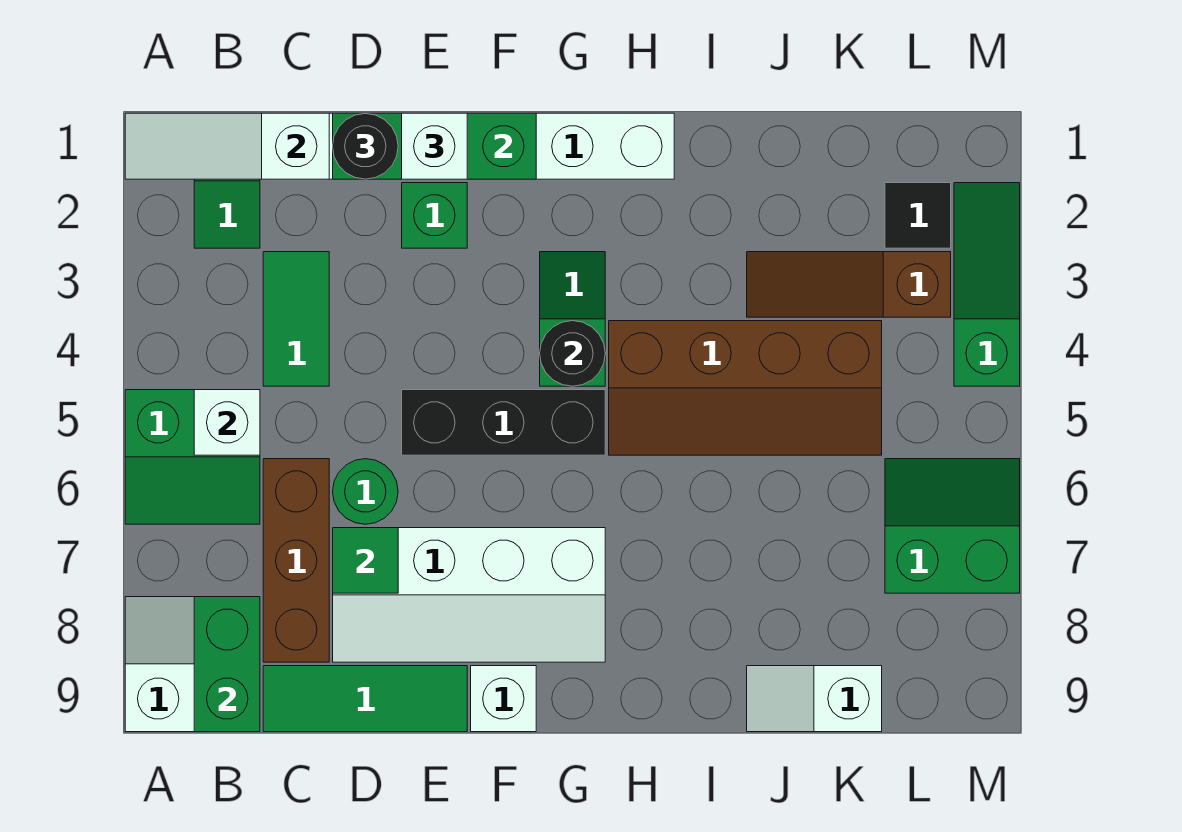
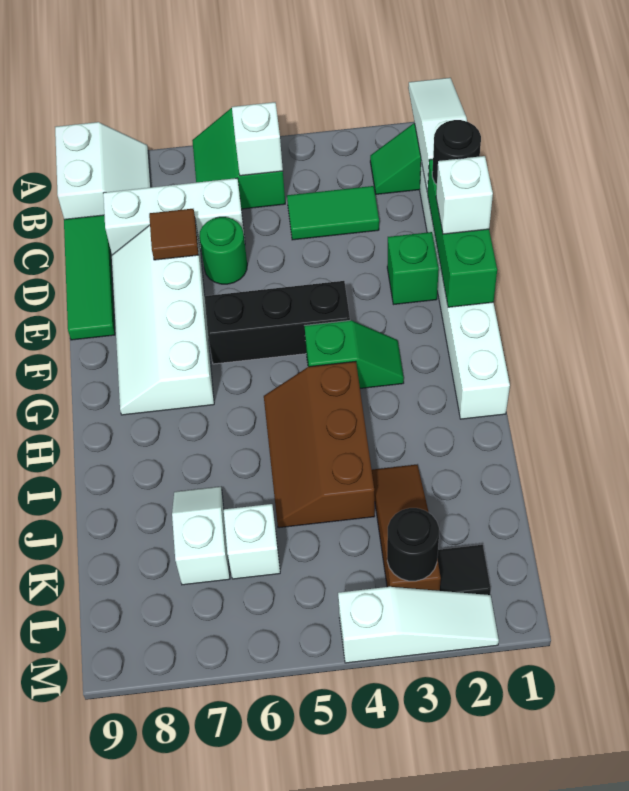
green 1x2 brick [194,597,260,732] -> none
brown 1x3 brick [263,459,329,662] -> white 1x3 brick [103,178,245,255]
green 1x1 tile [333,528,398,593] -> brown 1x1 tile [149,209,198,260]
black 1x3 brick [402,390,605,455] -> black 1x3 brick turned to [205,281,350,364]
white 1x1 brick [471,666,536,732] -> white 1x1 brick moved to [224,504,280,579]
black 1x1 round brick [540,321,605,386] -> black 1x1 round brick moved to [387,508,439,581]
brown 2x4 slope [609,321,882,455] -> brown 2x3 slope [264,361,375,528]
white 1x2 slope [747,666,882,732] -> white 1x2 slope moved to [172,487,230,585]
green 2x2 slope [885,459,1020,593] -> none
green 1x3 slope [954,183,1020,386] -> white 1x3 slope [338,587,499,663]

